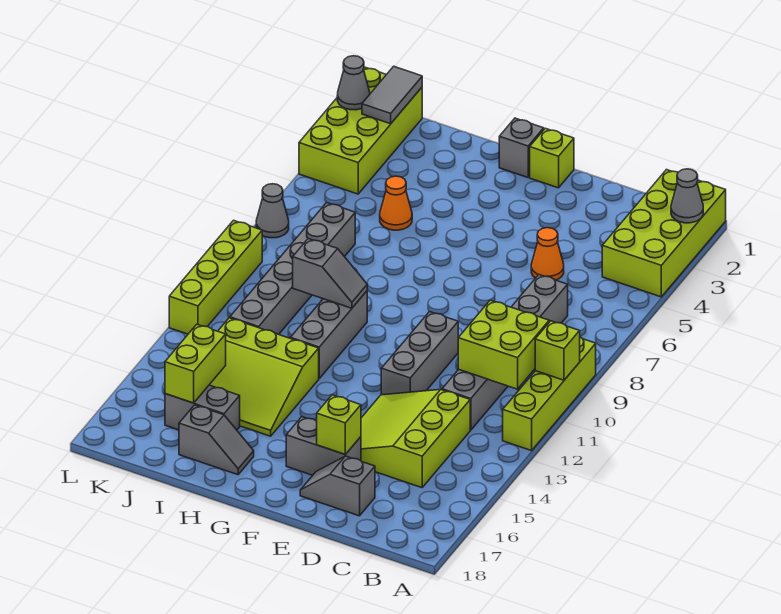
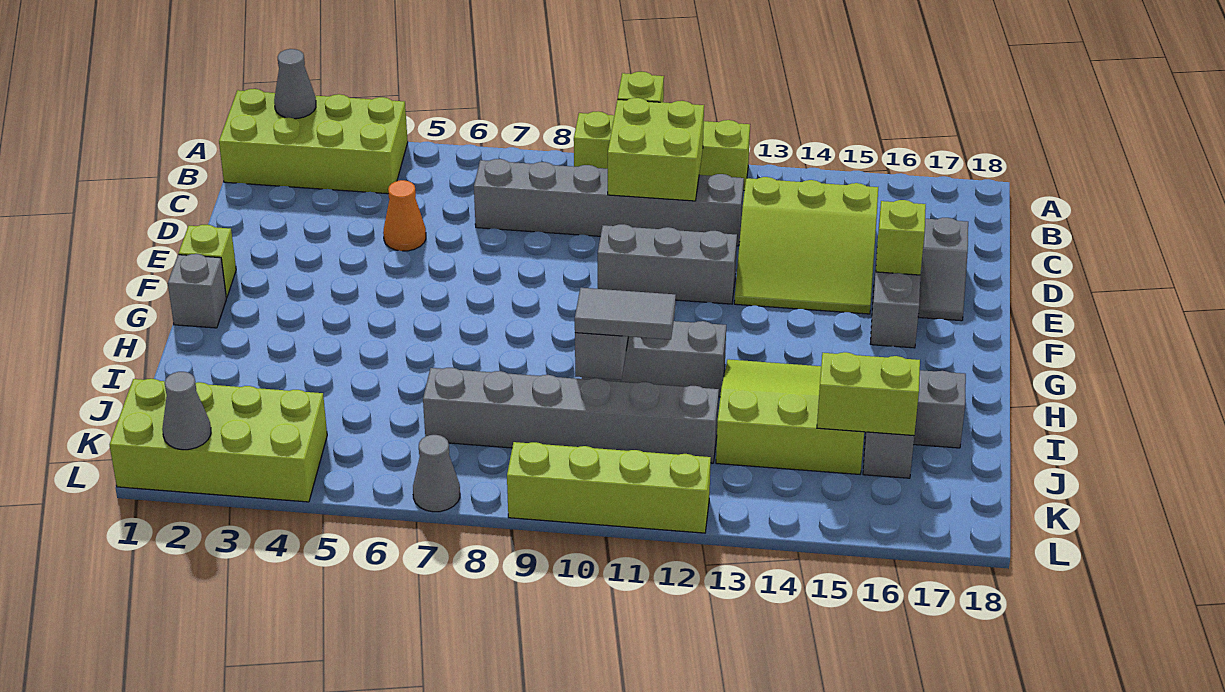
lime 3x3 slope [210,318,319,436] -> lime 3x3 slope turned to [716,359,864,474]
orange 1x1 cone [380,176,412,230] -> none
grey 1x2 tile [362,66,422,124] -> grey 1x2 tile moved to [575,288,676,340]

